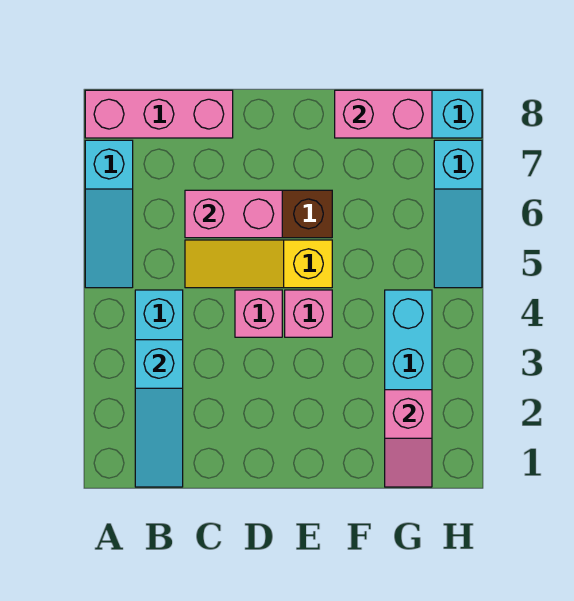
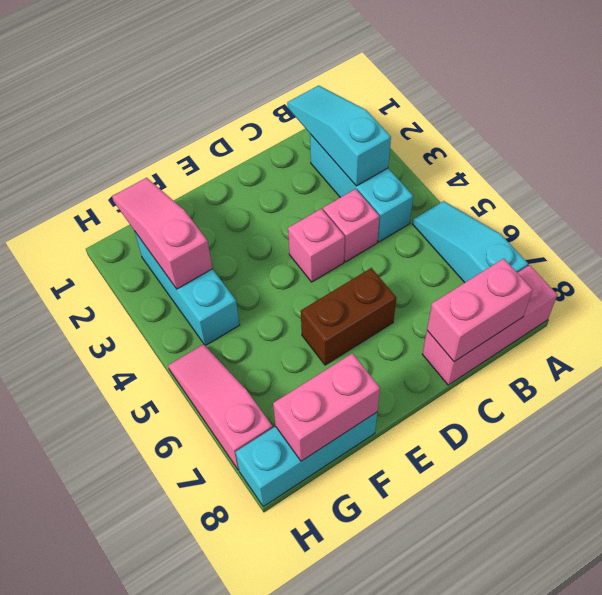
yellow 1x3 slope [185,240,332,288] -> none
pink 1x2 brick [185,190,282,238] -> pink 1x2 brick moved to [427,259,533,362]
pink 1x1 brick [285,290,332,337] -> pink 1x1 brick moved to [323,189,379,262]
pink 1x2 slope [385,390,432,487] -> pink 1x3 slope [112,178,212,289]
cyan 1x3 slope [434,140,482,288] -> pink 1x3 slope [168,344,273,470]

